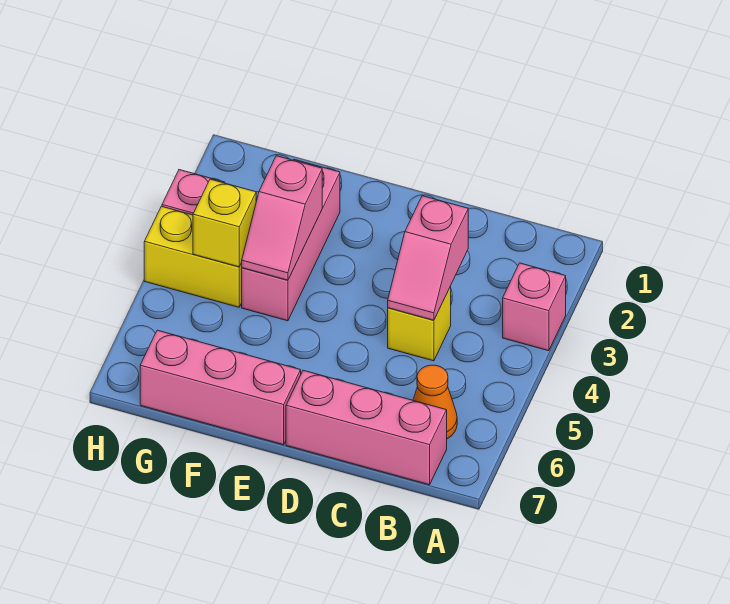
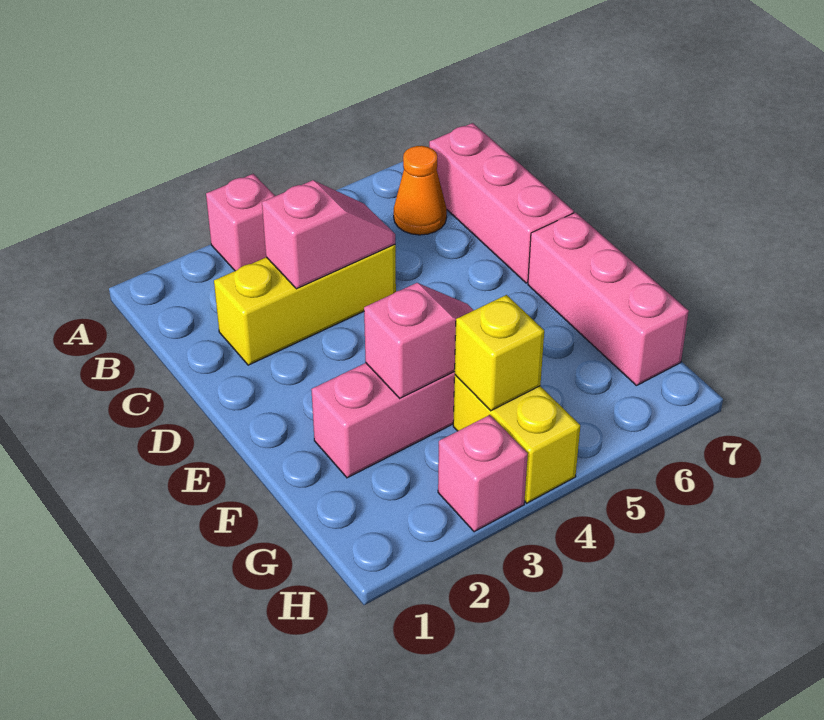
yellow 1x1 brick [388,287,451,361] -> yellow 1x3 brick [214,245,396,365]

